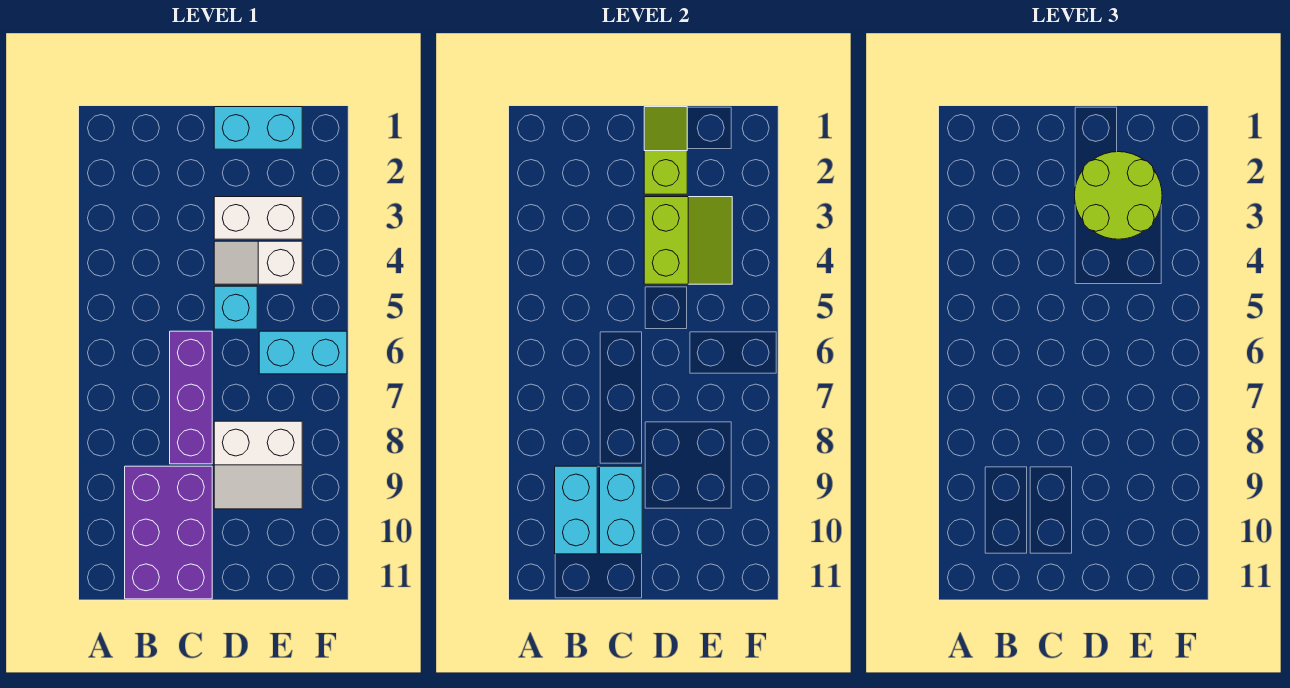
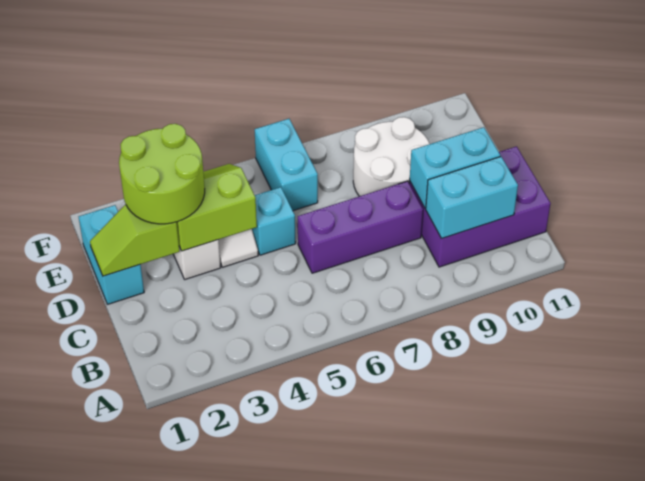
white 2x2 slope [214,421,302,509] -> white 2x2 round brick [353,117,429,196]

